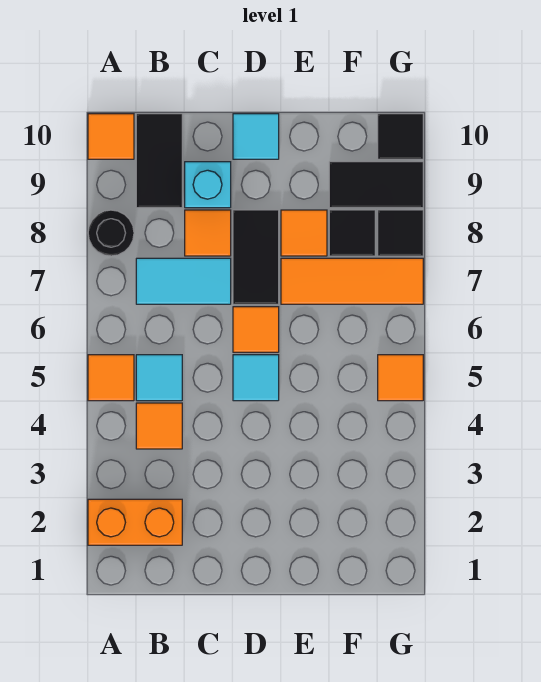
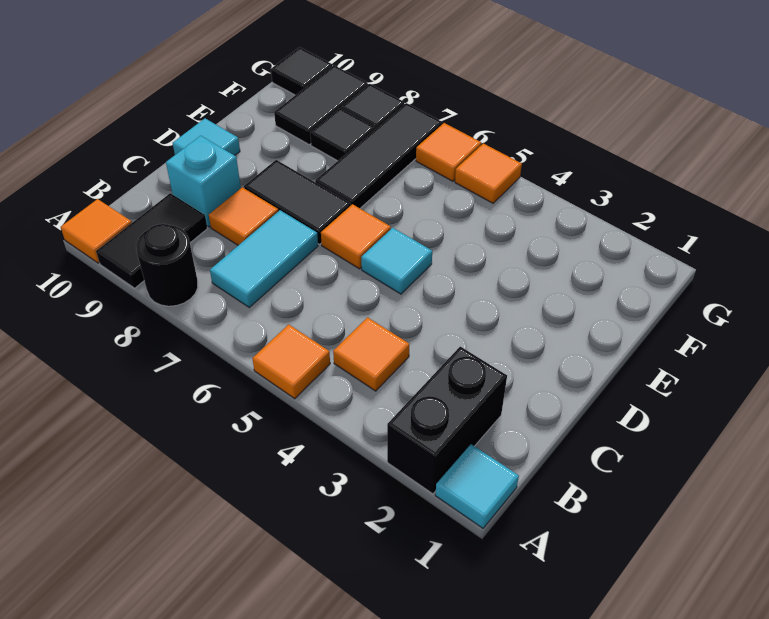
orange 1x2 brick [88,499,182,545] -> black 1x2 brick [387,347,507,494]
cyan 1x1 tile [136,355,182,401] -> cyan 1x1 tile moved to [435,444,519,528]
black 1x2 tile [136,114,182,208] -> black 1x2 tile turned to [96,193,208,288]
orange 1x3 tile [281,258,423,304] -> black 1x3 tile [315,103,442,208]
orange 1x1 tile [281,210,327,256] -> orange 1x1 tile moved to [416,123,481,181]

